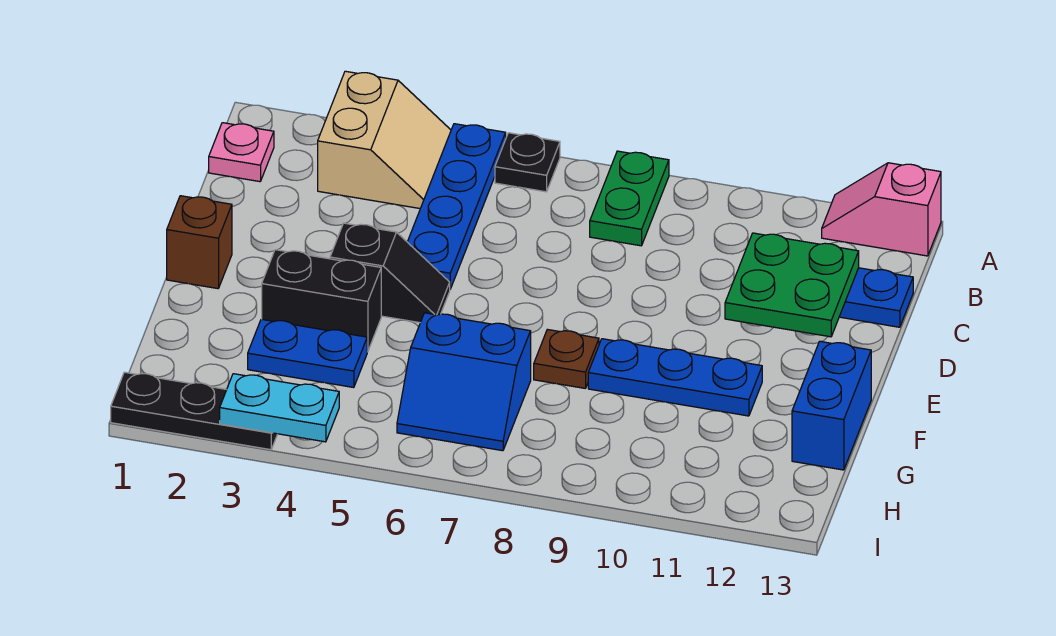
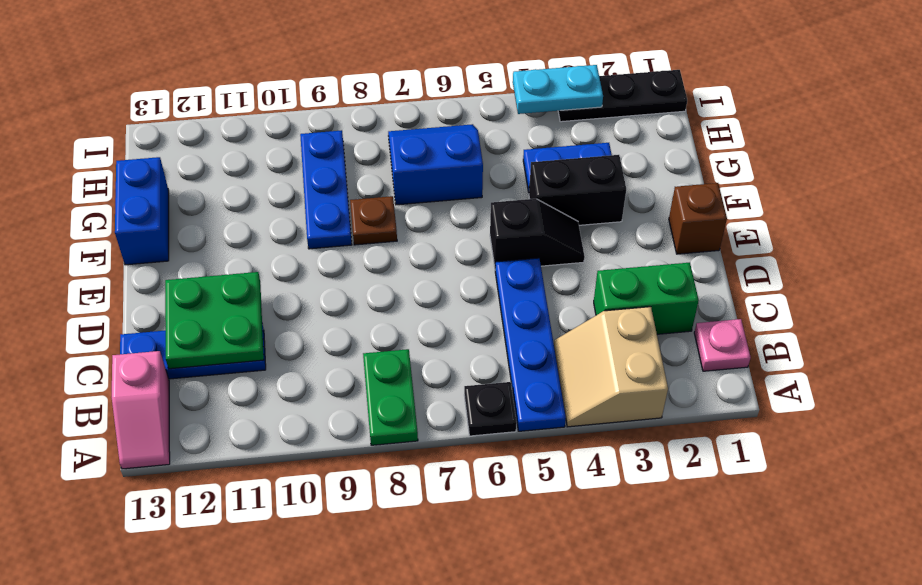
pink 1x2 slope [822,163,941,256] -> pink 1x2 slope turned to [112,351,170,469]
none -> green 1x2 brick [594,263,699,334]
black 1x2 slope [330,223,450,323] -> black 1x2 slope turned to [490,199,585,267]
blue 1x3 plate [588,339,762,416] -> blue 1x3 plate turned to [300,130,352,249]

